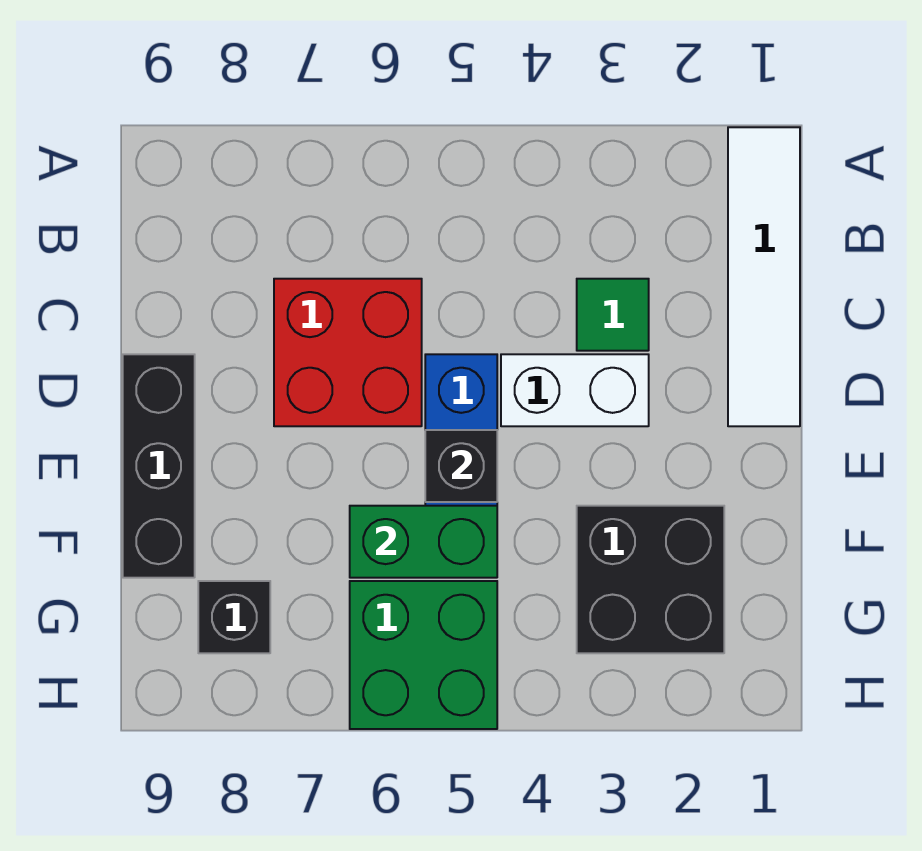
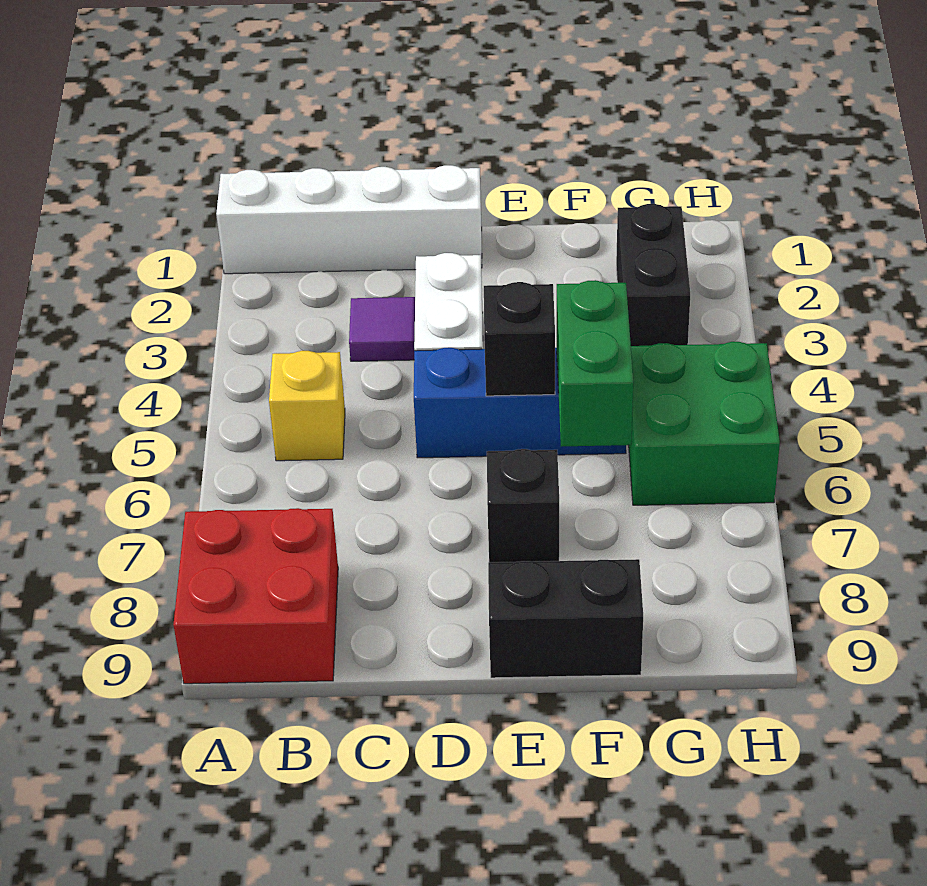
white 1x4 tile [728,127,800,426] -> white 1x4 brick [216,165,482,274]
none -> yellow 1x1 brick [269,351,345,461]
green 1x1 tile [577,279,649,351] -> purple 1x1 tile [349,297,415,361]
red 2x2 brick [274,279,422,426] -> red 2x2 brick moved to [173,508,338,684]
black 1x3 brick [123,354,195,578] -> black 1x2 brick [488,559,643,678]
black 2x2 brick [577,506,724,653] -> black 1x2 brick [616,204,690,346]
black 1x1 brick [198,581,270,653] -> black 1x1 brick moved to [487,449,559,562]

